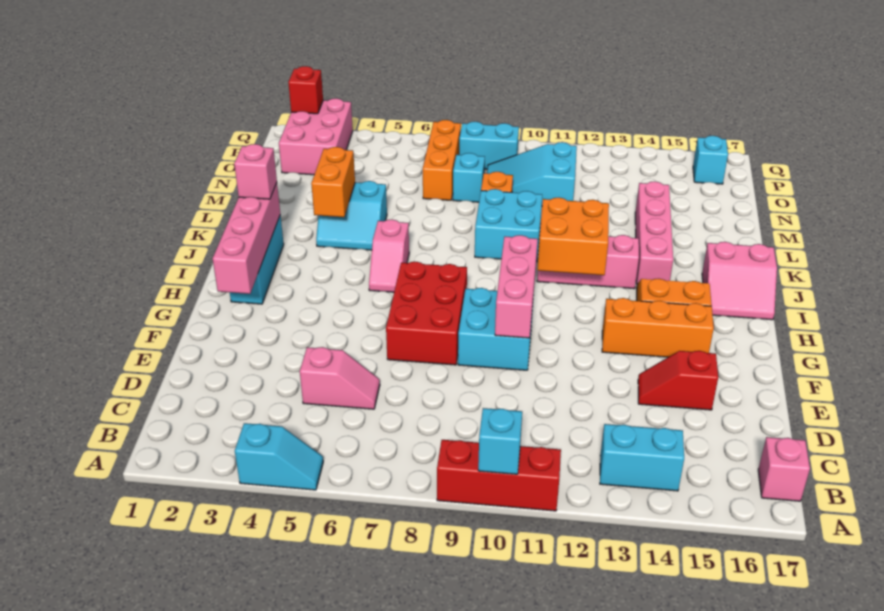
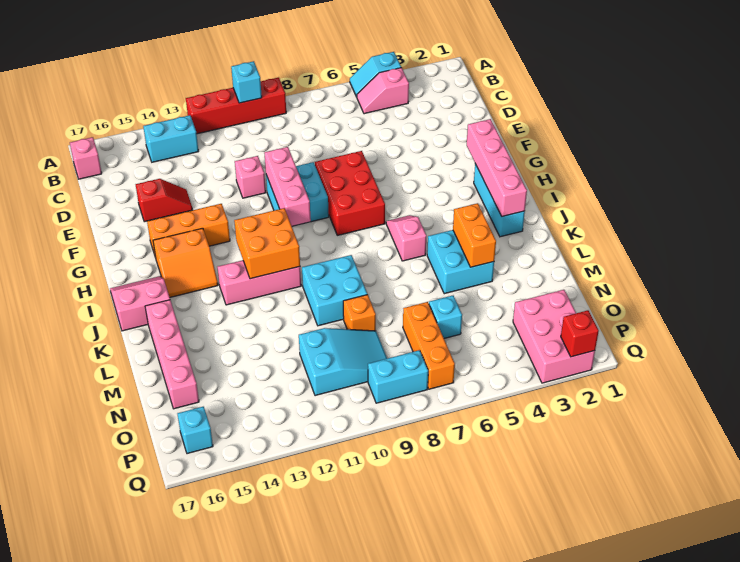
red 1x3 brick [437,440,561,511] -> red 1x4 brick [186,77,286,134]
pink 1x2 slope [300,347,380,409] -> pink 1x2 slope moved to [357,68,409,114]
pink 1x1 brick [234,144,277,199] -> pink 1x1 brick moved to [235,156,266,198]
pink 1x4 brick [635,181,673,284] -> pink 1x4 brick moved to [145,300,199,409]
cyan 2x2 slope [316,181,387,250] -> cyan 2x2 brick [427,230,494,294]
cyan 1x1 brick [453,153,485,202] -> cyan 1x1 brick moved to [429,295,462,338]

